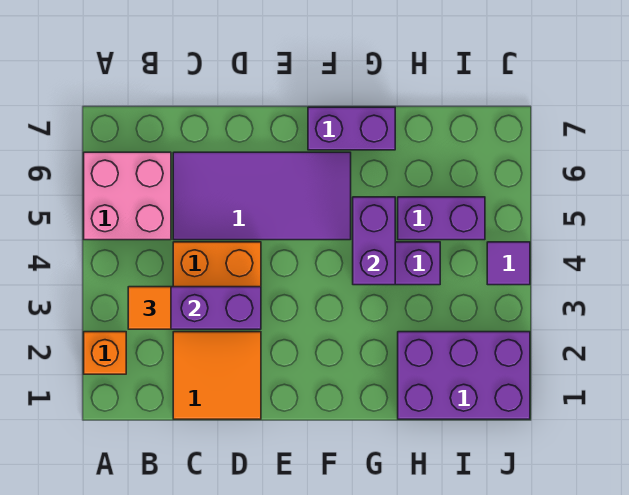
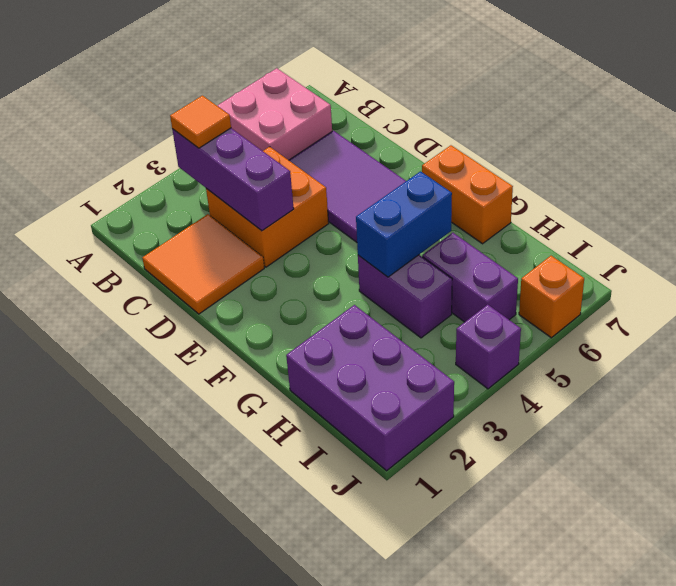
orange 1x1 brick [84,332,126,374] -> orange 1x1 brick moved to [519,256,584,338]
purple 1x2 brick [308,107,395,150] -> orange 1x2 brick [422,145,513,244]
purple 1x2 brick [353,197,395,285] -> blue 1x2 brick [356,171,452,277]
purple 1x1 tile [487,242,530,285] -> purple 1x1 brick [456,305,521,389]

